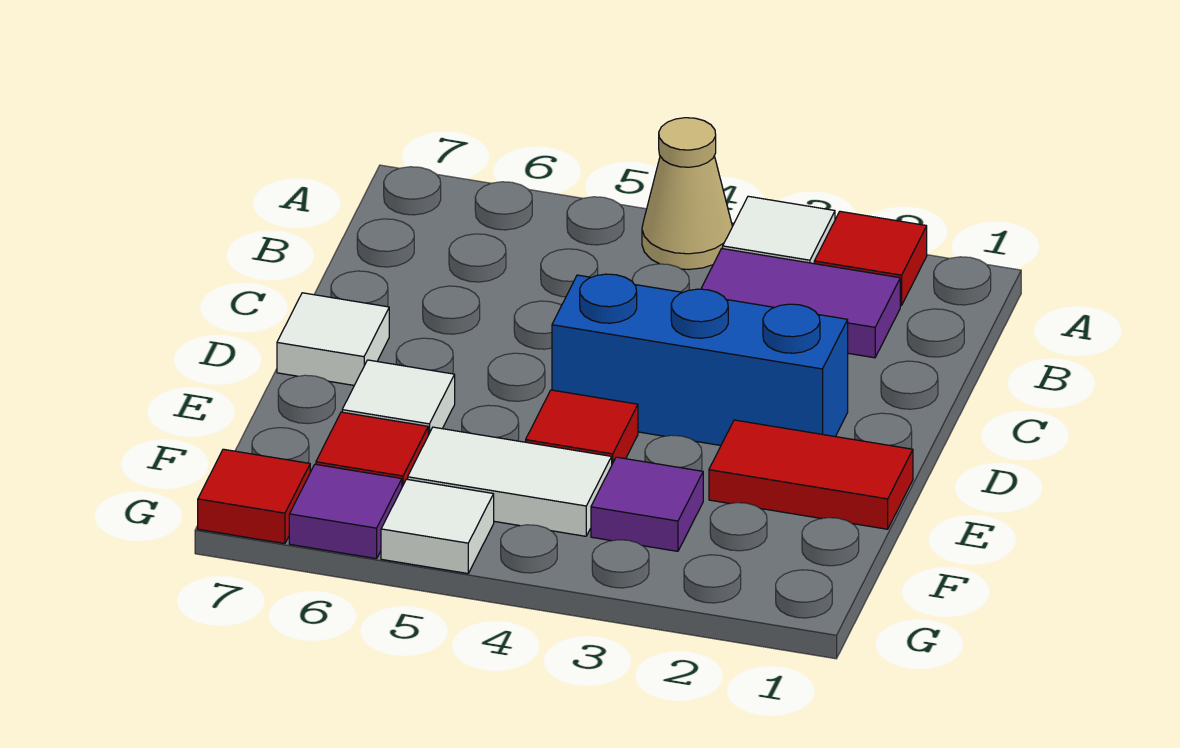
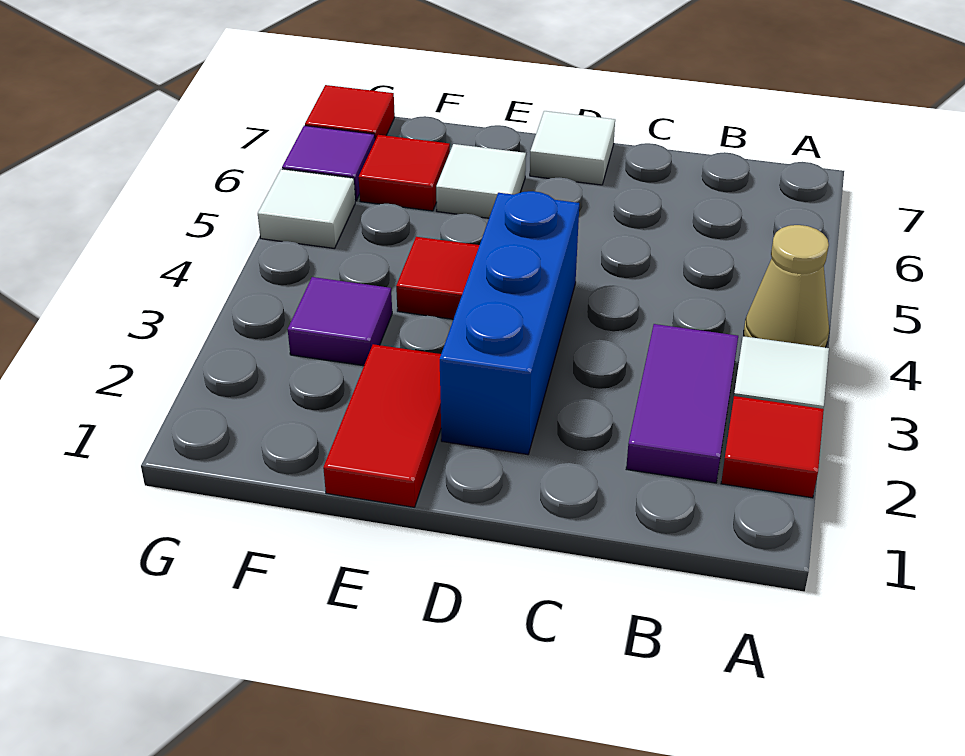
white 1x2 tile [408,427,612,536] -> none

